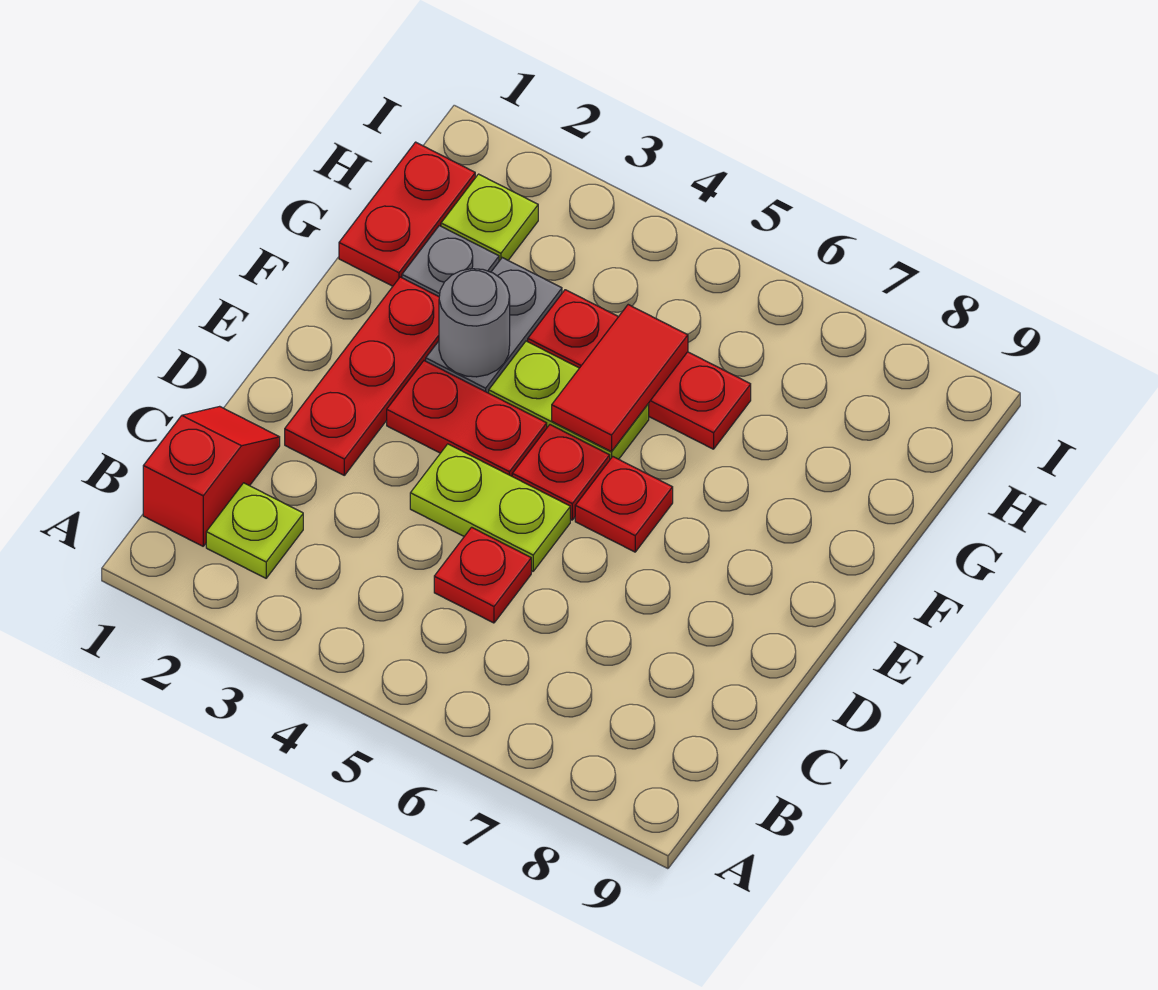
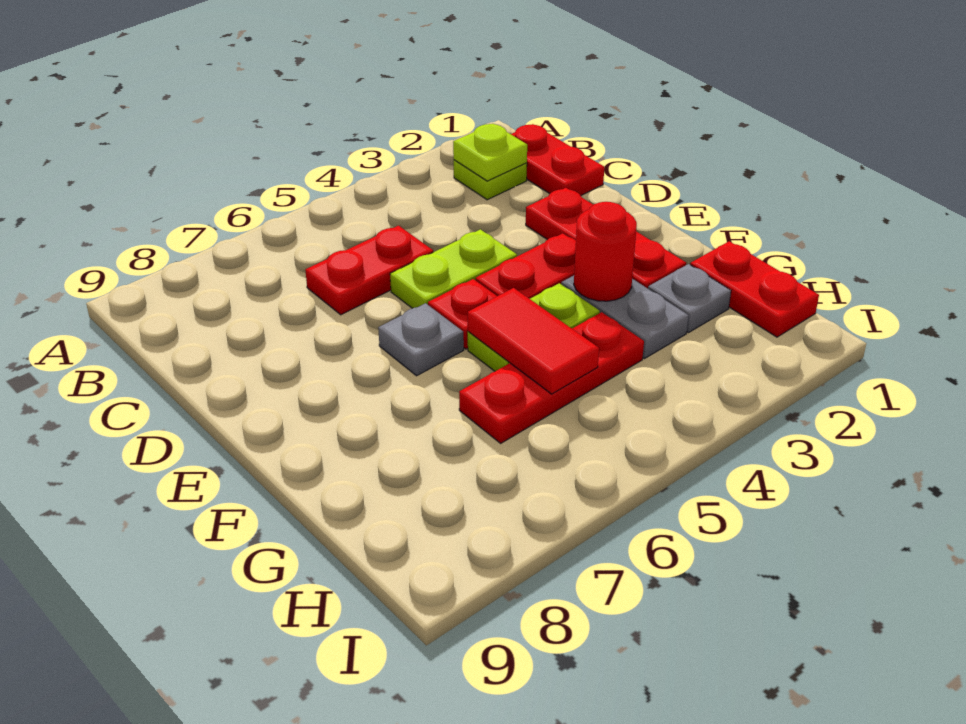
red 1x2 slope [143,406,280,546] -> red 1x2 plate [511,124,604,195]
red 1x1 plate [434,527,531,623] -> red 1x2 plate [305,226,433,315]
red 1x1 plate [575,457,673,552] -> grey 1x1 plate [378,303,464,376]
grey 1x1 round brick [439,269,510,377] -> red 1x1 round brick [574,202,637,301]
lime 1x1 plate [441,174,538,261] -> lime 1x1 plate moved to [453,124,527,181]

